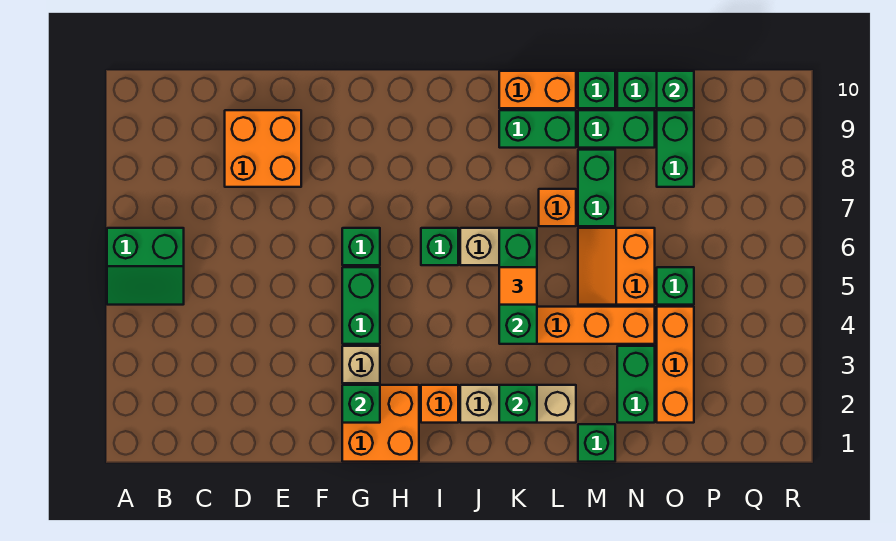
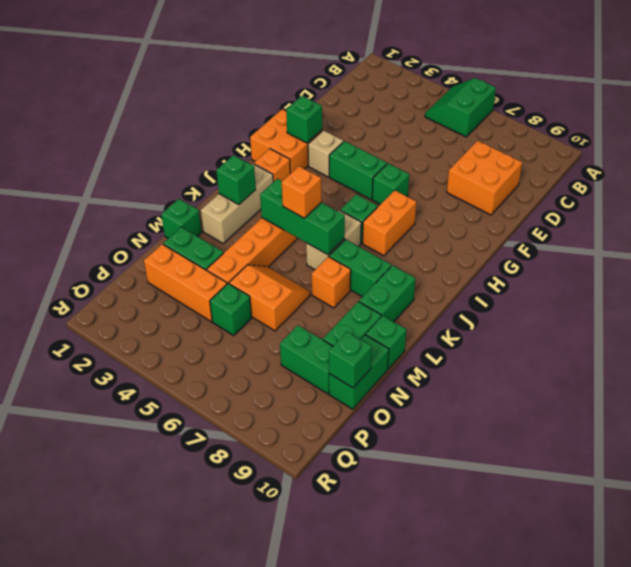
orange 1x1 tile [499,267,537,305] -> orange 1x1 brick [282,166,321,218]
orange 1x2 brick [499,71,576,108] -> orange 1x2 brick moved to [363,190,416,256]
green 1x2 brick [578,150,615,226] -> green 1x2 brick moved to [329,239,391,297]

